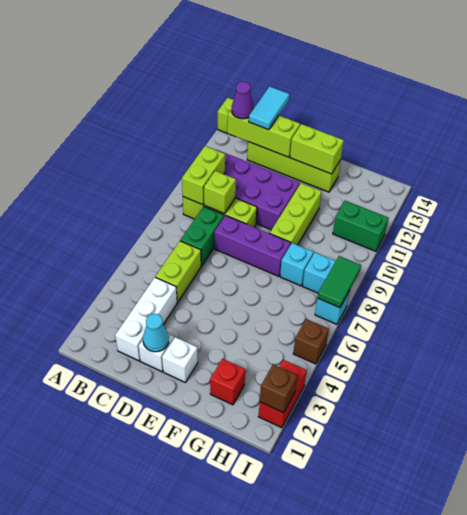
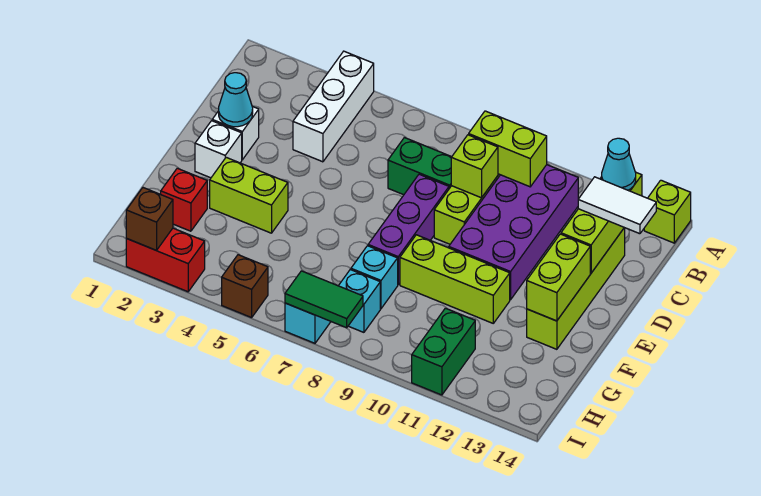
purple 1x1 cone [232,82,254,119] -> cyan 1x1 cone [602,138,636,190]
white 1x3 brick [115,277,177,361] -> white 1x3 brick turned to [293,51,374,162]
lime 1x2 brick [155,241,201,302] -> lime 1x2 brick moved to [210,157,288,233]
cyan 1x2 tile [249,87,289,130] -> white 1x2 tile [578,177,656,234]

